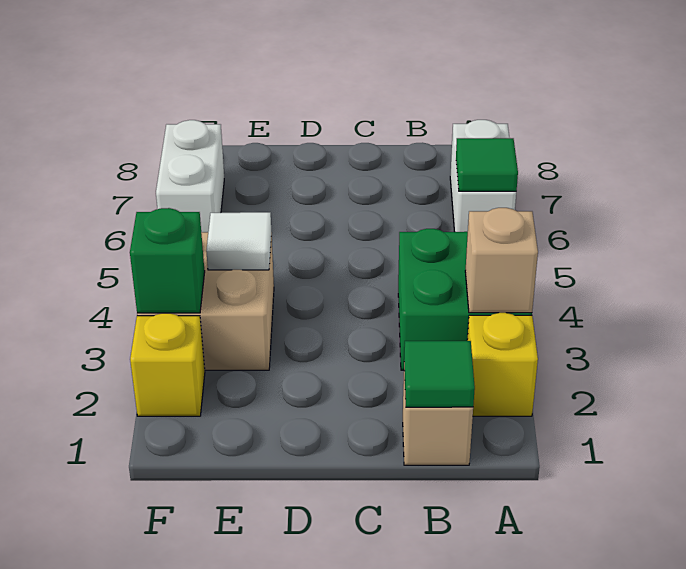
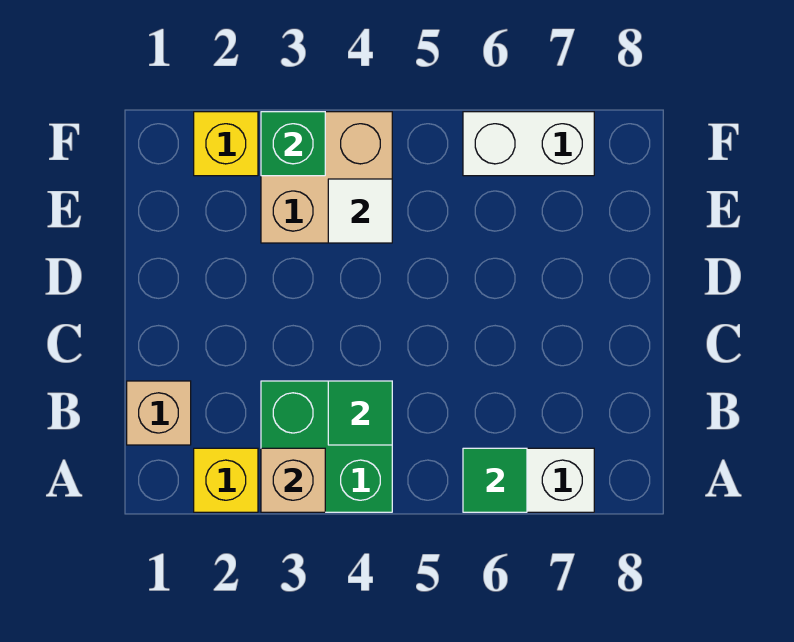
green 1x1 tile [404,341,475,407] -> green 1x1 tile moved to [328,381,392,445]

